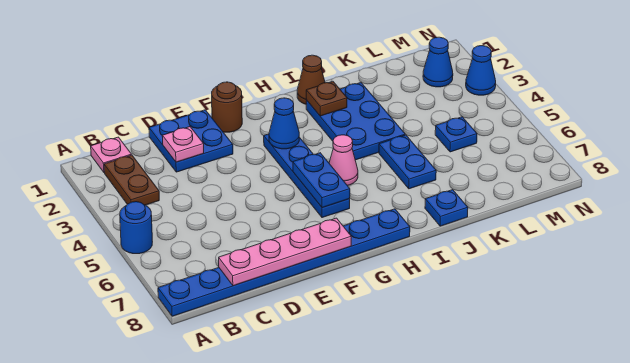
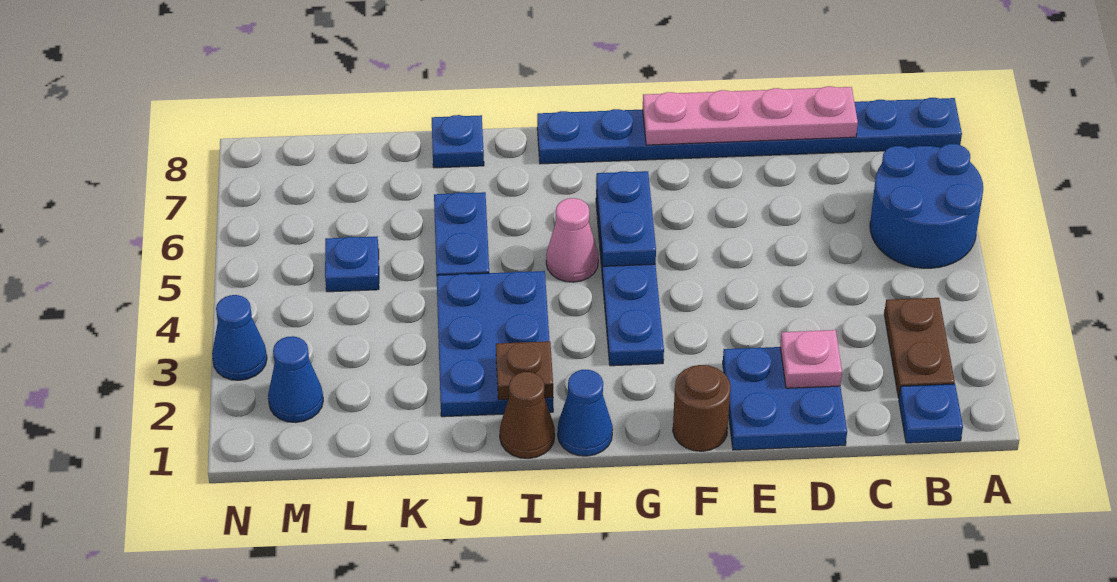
blue 1x1 round brick [120,202,152,254] -> blue 2x2 round brick [870,144,983,268]
pink 1x1 plate [91,137,131,173] -> blue 1x1 plate [899,384,963,443]
blue 1x1 cone [269,98,299,149] -> blue 1x1 cone moved to [558,370,613,456]

